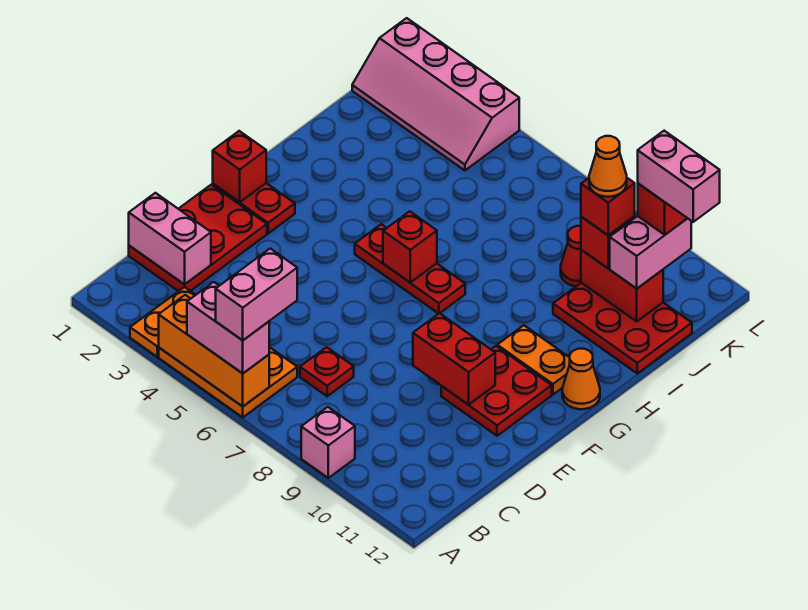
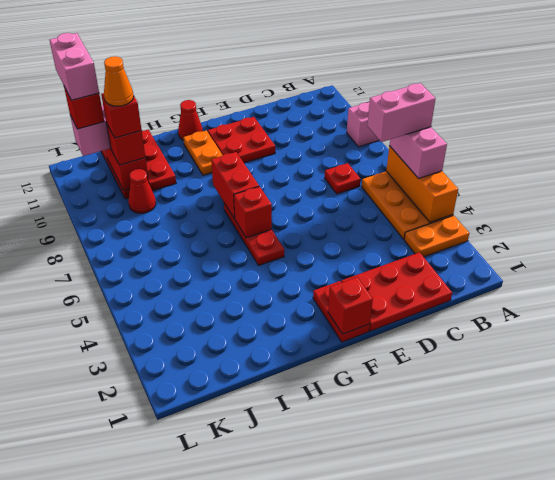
pink 1x2 brick [129,193,211,285] -> none
red 1x2 brick [413,313,495,405] -> red 1x2 brick moved to [211,152,259,219]
orange 1x1 cone [562,349,600,409] -> red 1x1 cone [178,100,203,140]
pink 2x4 slope [352,18,519,170] -> none

